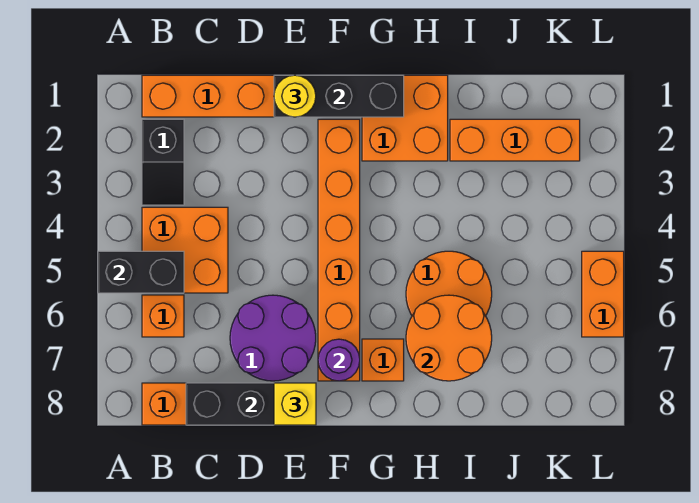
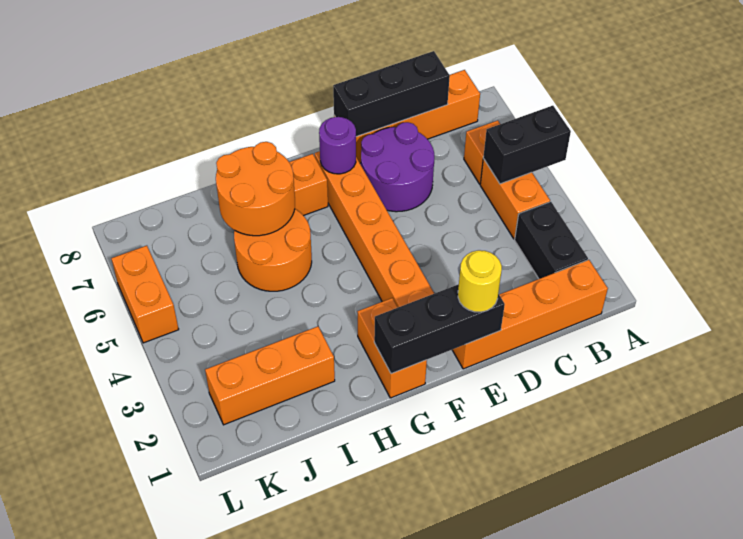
black 1x2 slope [142,119,184,205] -> black 1x2 brick [515,202,588,279]
orange 2x2 brick [142,207,228,293] -> orange 1x2 brick [480,159,550,239]
yellow 1x1 brick [274,383,316,425] -> none
orange 2x2 brick [362,75,448,161] -> orange 1x2 brick [358,298,427,398]

